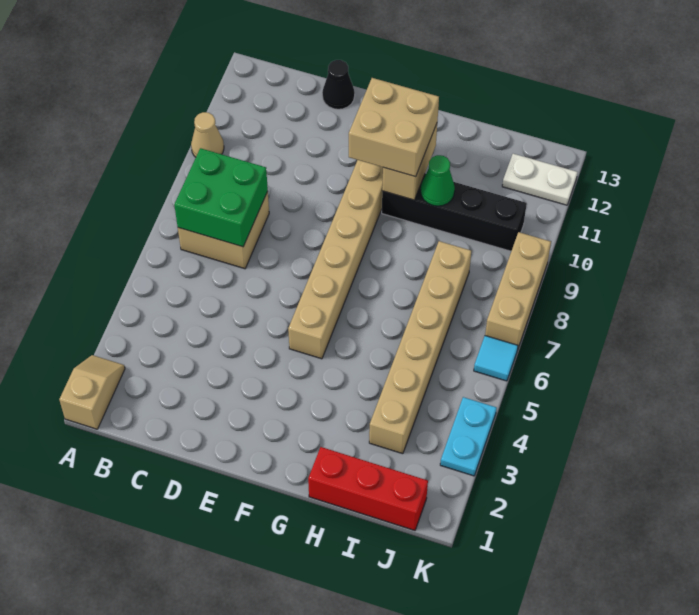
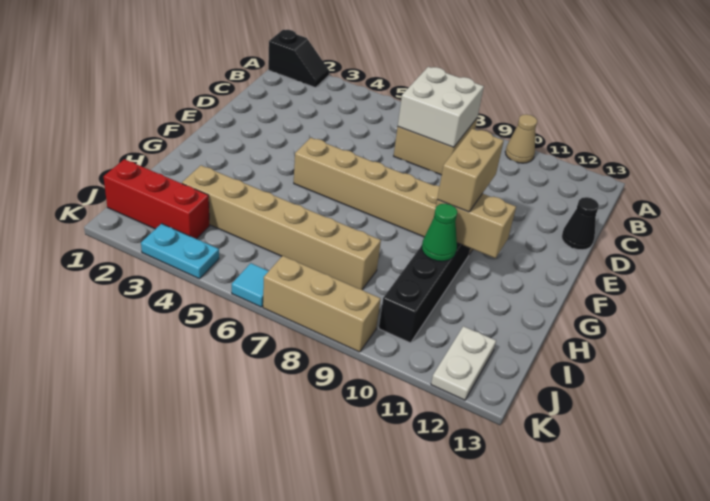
tan 1x2 slope [59,355,125,429] -> black 1x2 slope [268,30,329,88]
green 2x2 brick [174,148,268,247] -> white 2x2 brick [398,67,484,147]
tan 2x2 brick [349,78,439,177] -> tan 1x2 brick [437,129,504,212]
red 1x3 brick [308,447,428,530] -> red 1x3 brick turned to [104,159,209,239]

